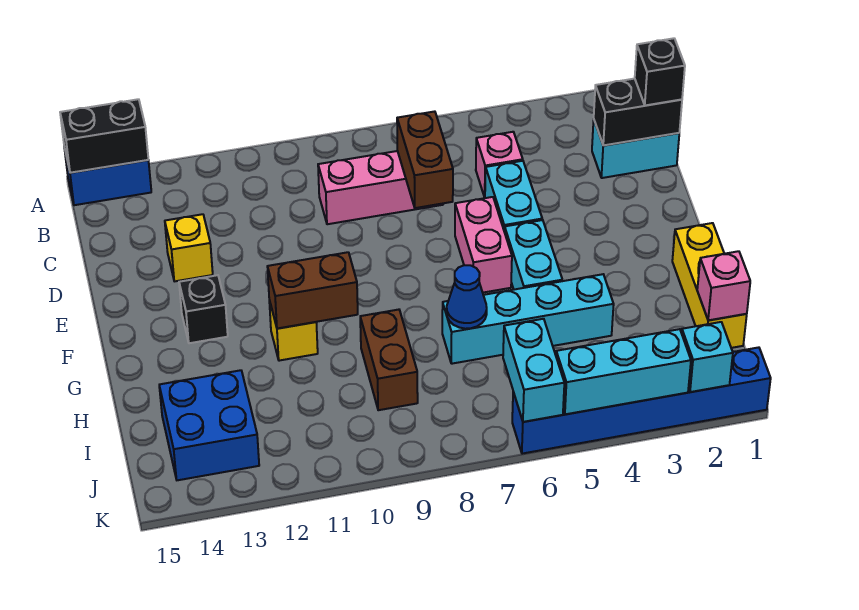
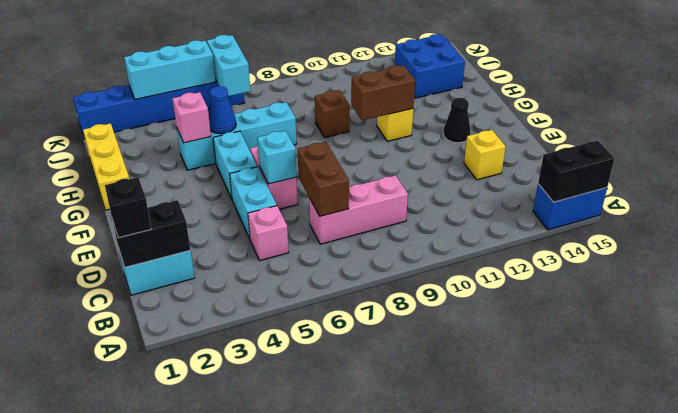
black 1x1 brick [179,275,228,343] -> black 1x1 cone [443,98,470,143]
blue 1x1 cone [447,265,487,329] -> blue 1x1 cone moved to [209,86,236,134]
brown 1x2 brick [360,310,418,410] -> brown 1x1 brick [315,90,350,138]
pink 1x1 brick [697,251,750,320] -> pink 1x1 brick moved to [172,92,211,143]
cyan 1x1 brick [682,322,733,392] -> cyan 1x1 brick moved to [257,131,297,184]

